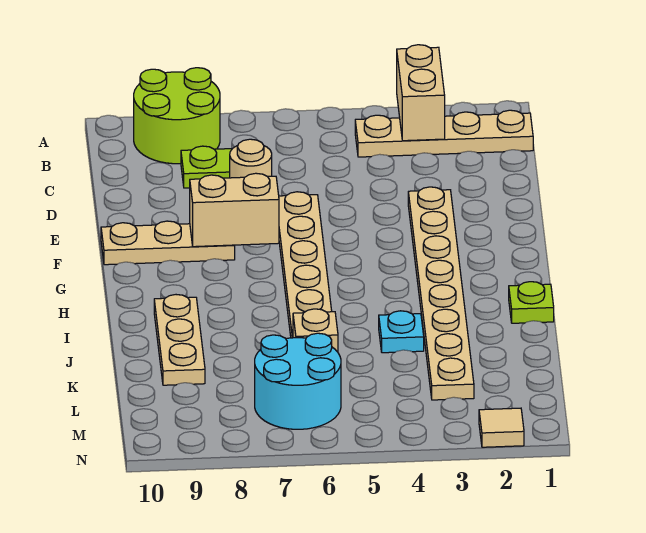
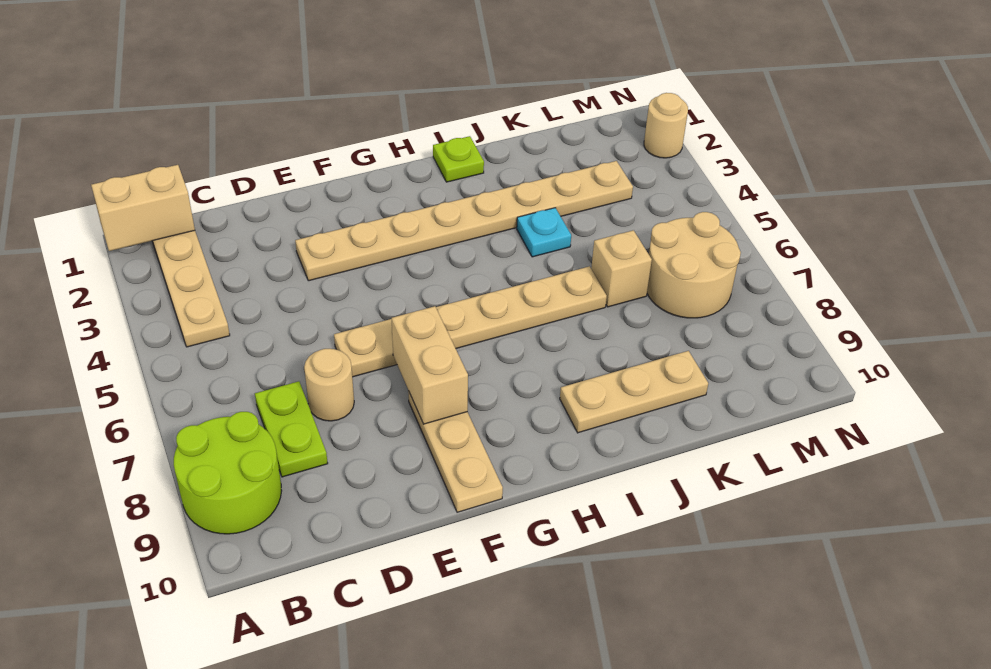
tan 1x2 brick [397,45,445,141] -> tan 1x2 brick moved to [91,165,195,251]
cyan 2x2 round brick [255,333,341,429] -> tan 2x2 round brick [647,212,741,318]
tan 1x1 tile [479,408,524,447] -> tan 1x1 round brick [644,93,688,158]

